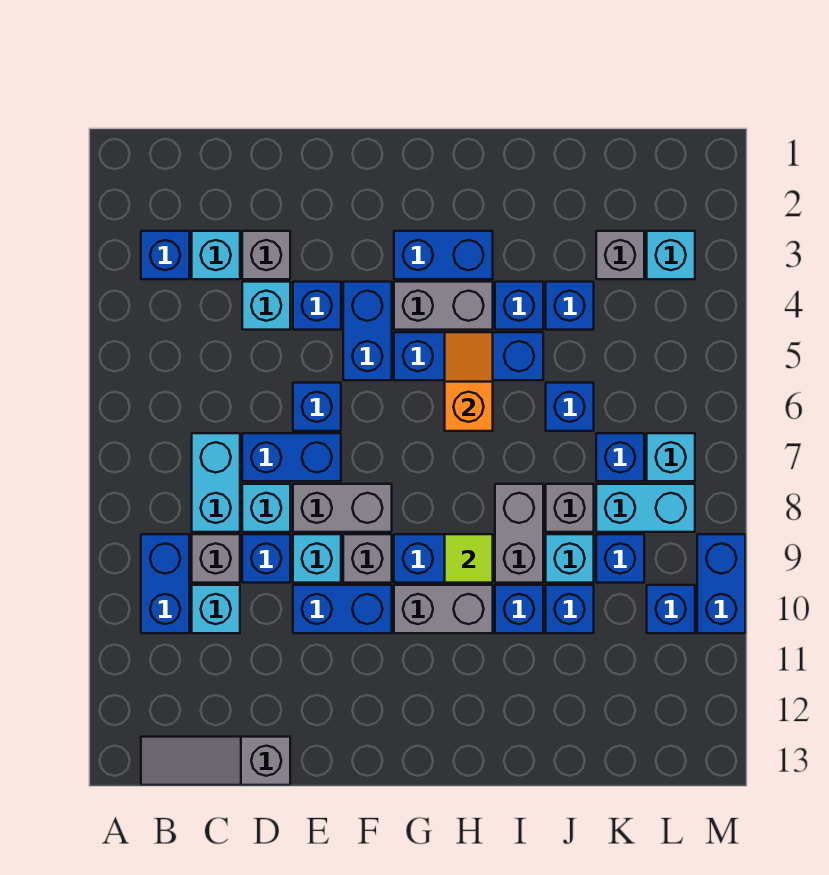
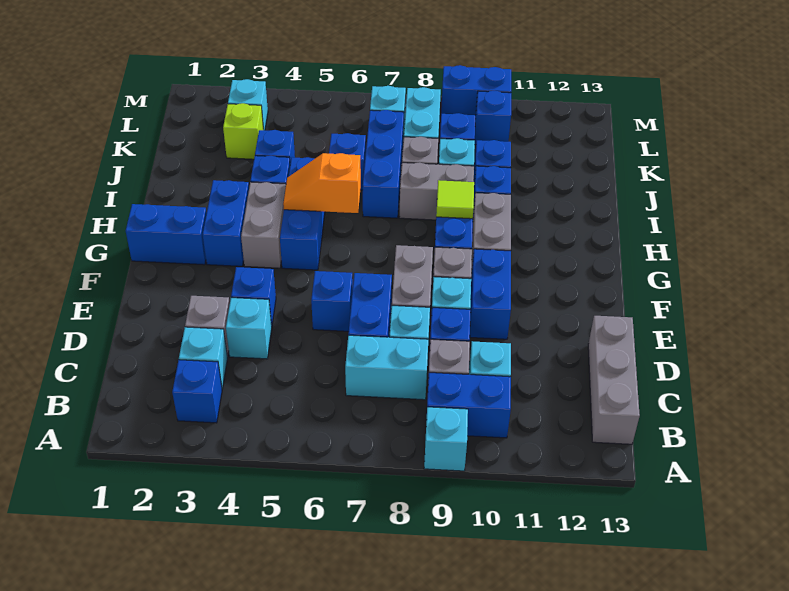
none -> cyan 1x1 brick [424,407,468,471]
grey 1x3 slope [141,737,290,785] -> grey 1x3 brick [588,316,640,444]
blue 1x2 brick [343,282,392,380] -> blue 1x2 brick moved to [126,204,207,265]
grey 1x1 brick [596,231,644,279] -> lime 1x1 brick [223,103,263,159]
blue 1x1 brick [596,433,644,481] -> blue 1x3 brick [363,110,404,218]

